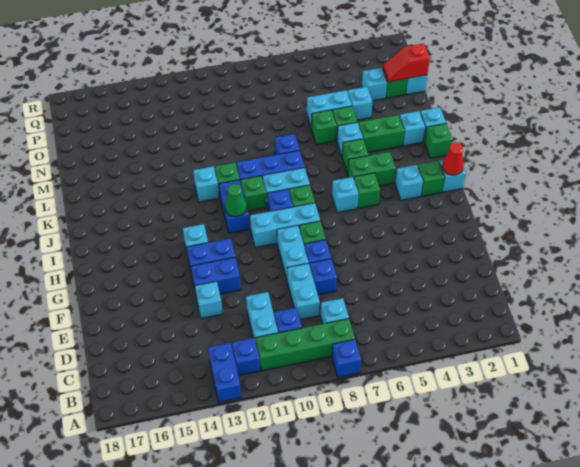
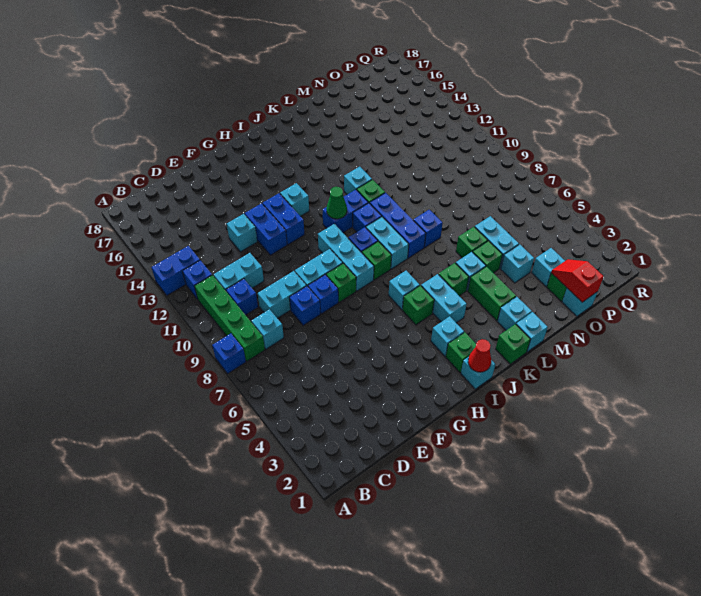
green 1x2 brick [348,152,396,186] -> cyan 1x2 brick [421,274,467,323]
green 1x1 brick [241,176,267,211] -> blue 1x1 brick [353,203,382,232]

